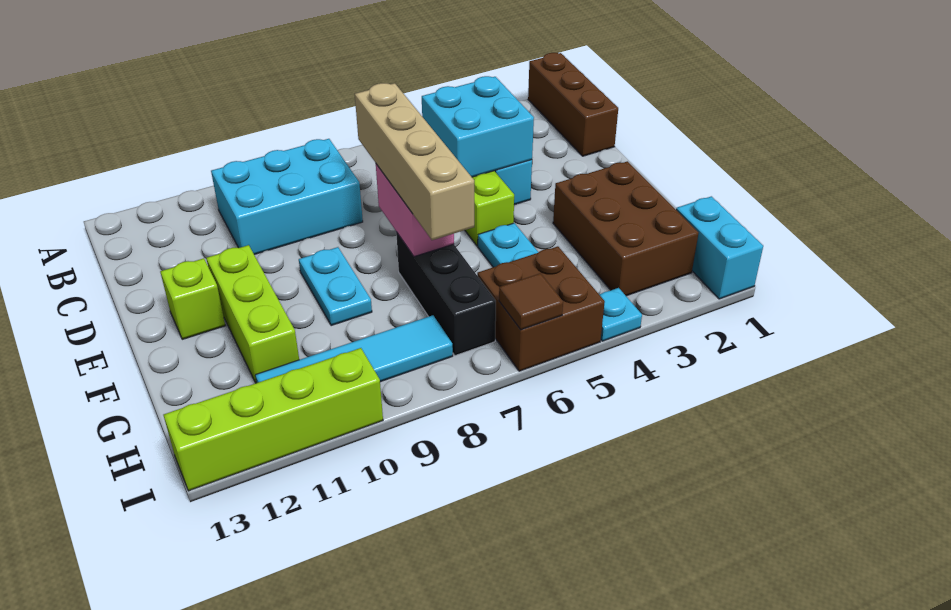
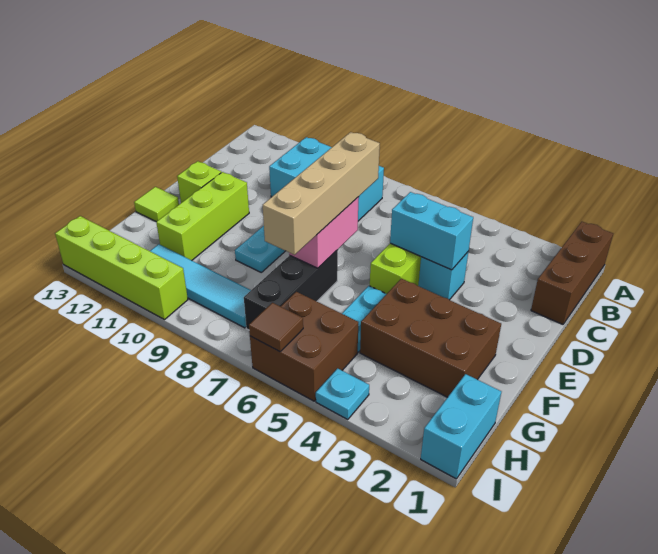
cyan 2x2 brick [422,76,534,177] -> cyan 1x2 brick [390,192,473,270]
brown 2x3 brick [553,161,698,296] -> brown 2x3 brick turned to [360,278,501,397]
none -> lime 1x1 tile [134,187,179,222]

